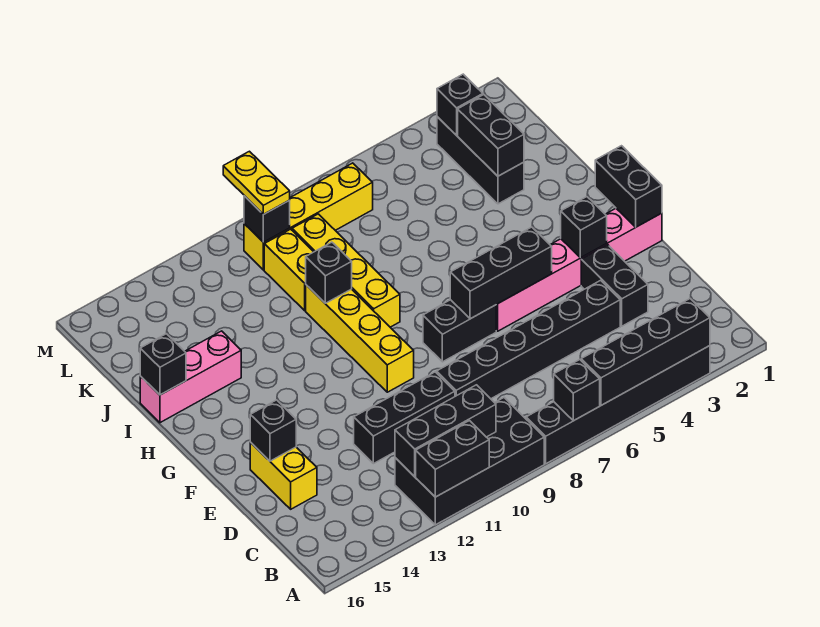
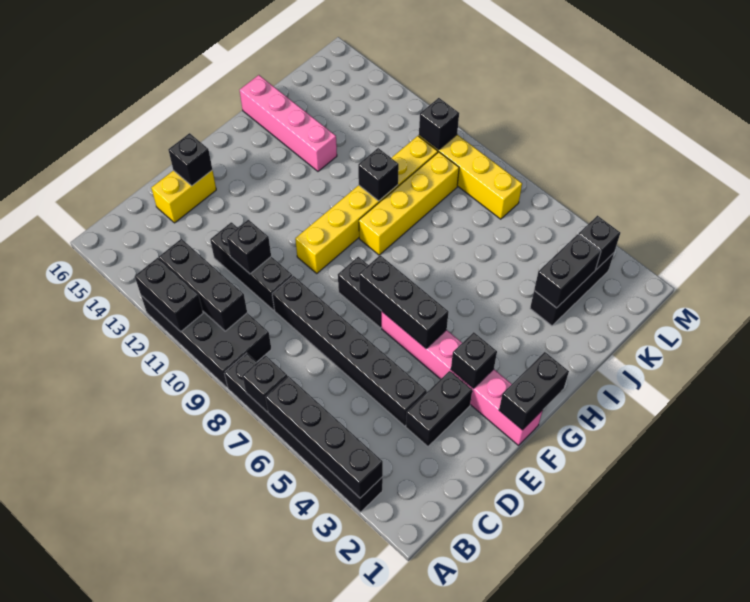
pink 1x3 brick [140,331,241,423] -> pink 1x4 brick [240,75,337,171]
black 1x1 brick [140,334,186,395] -> black 1x1 brick moved to [227,220,271,274]
yellow 1x2 plate [223,151,290,214] -> none

